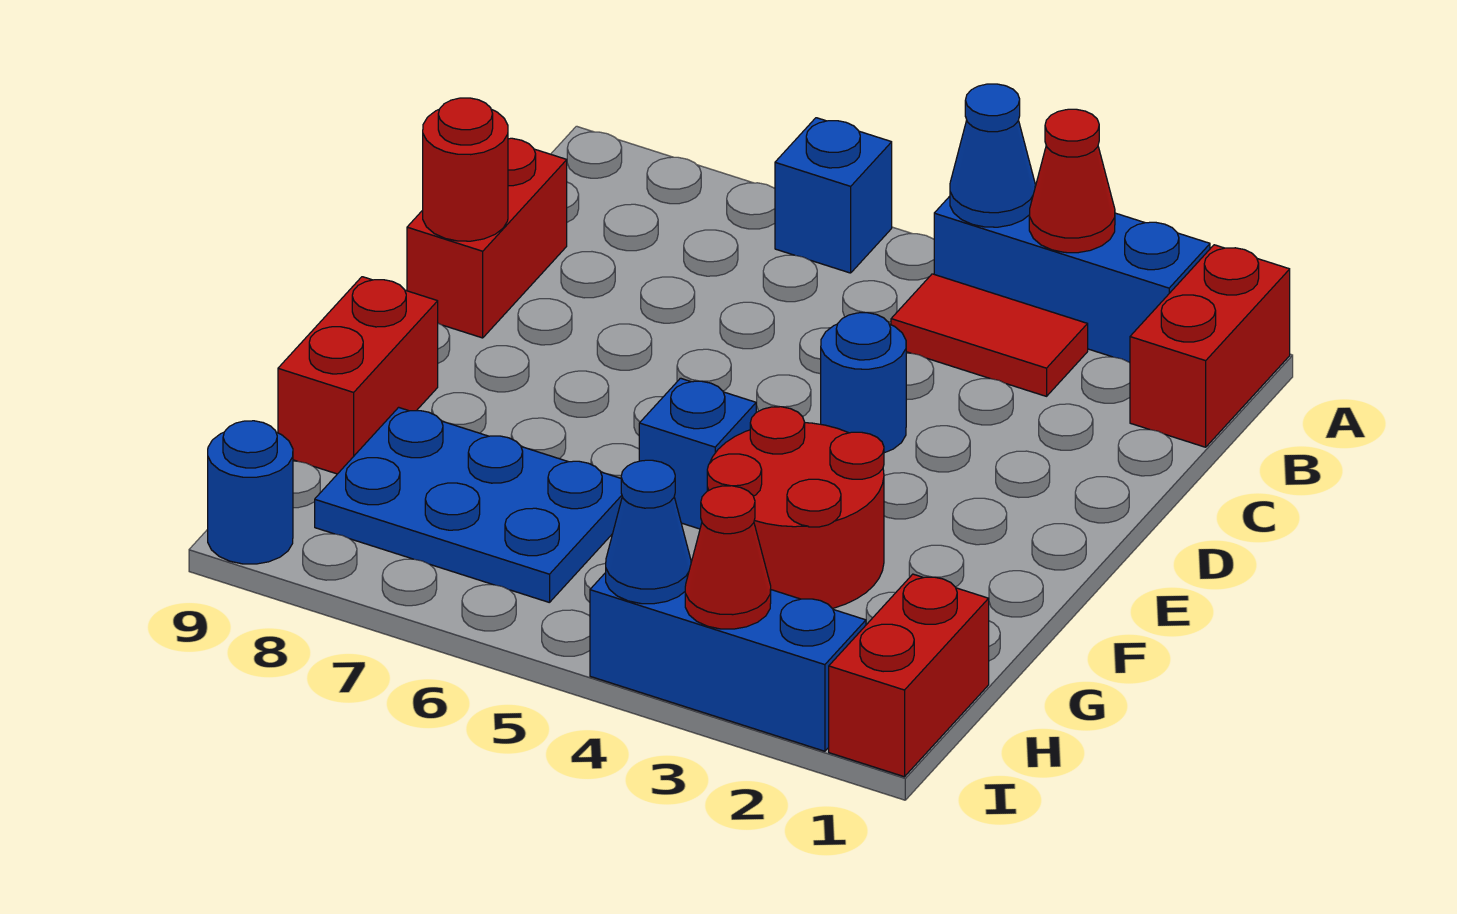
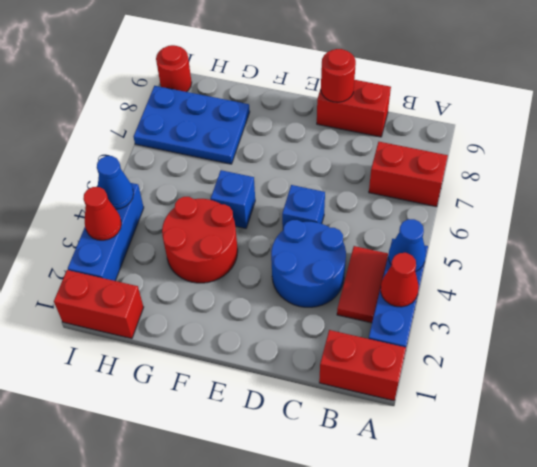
blue 1x1 brick [775,118,892,273] -> blue 1x1 brick moved to [282,185,325,230]
blue 1x1 round brick [821,313,906,453] -> blue 2x2 round brick [271,220,346,307]
red 1x2 brick [278,277,438,474] -> red 1x2 brick moved to [369,142,448,207]
blue 2x3 plate [315,407,622,603] -> blue 2x3 plate turned to [134,86,250,164]
blue 1x1 round brick [208,421,293,564] -> red 1x1 round brick [156,45,192,92]

